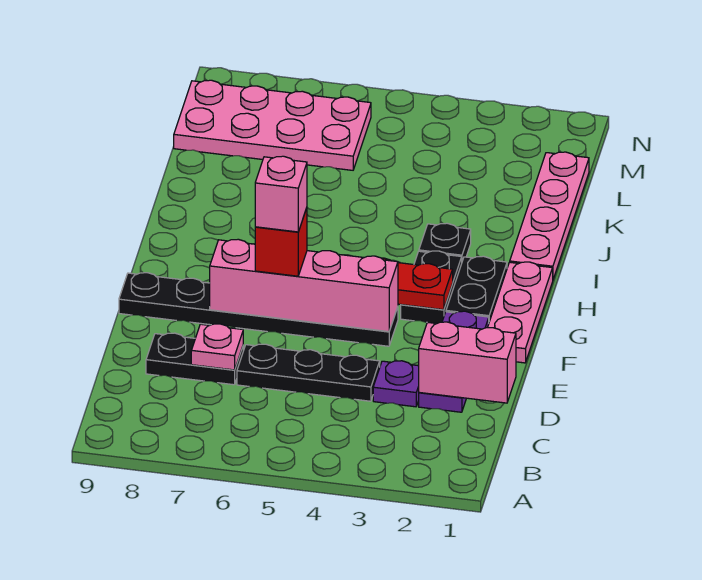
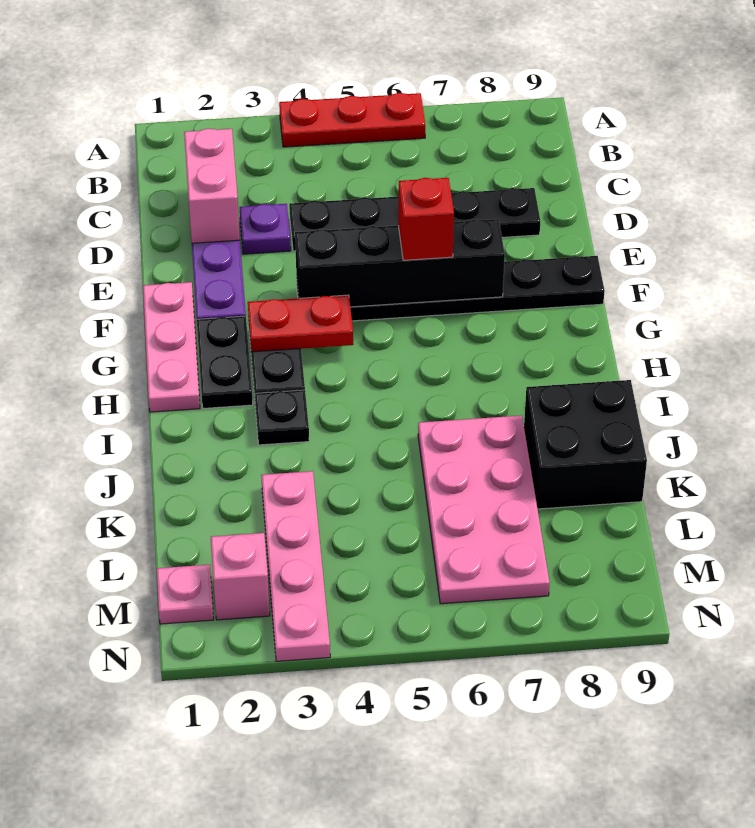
none -> red 1x3 plate [279,93,425,147]
pink 1x2 brick [419,322,516,403] -> pink 1x2 brick turned to [184,129,240,243]
pink 1x1 plate [191,324,243,370] -> pink 1x1 plate moved to [157,565,214,624]
pink 1x4 brick [210,239,398,332] -> black 1x4 brick [295,219,505,307]
pink 1x1 brick [255,156,307,232] -> pink 1x1 brick moved to [211,533,270,620]
pink 1x4 plate [510,152,589,279] -> pink 1x4 plate moved to [261,471,330,661]
none -> black 2x2 brick [524,380,647,509]
pink 2x4 plate [174,80,371,170] -> pink 2x4 plate turned to [418,415,550,604]

